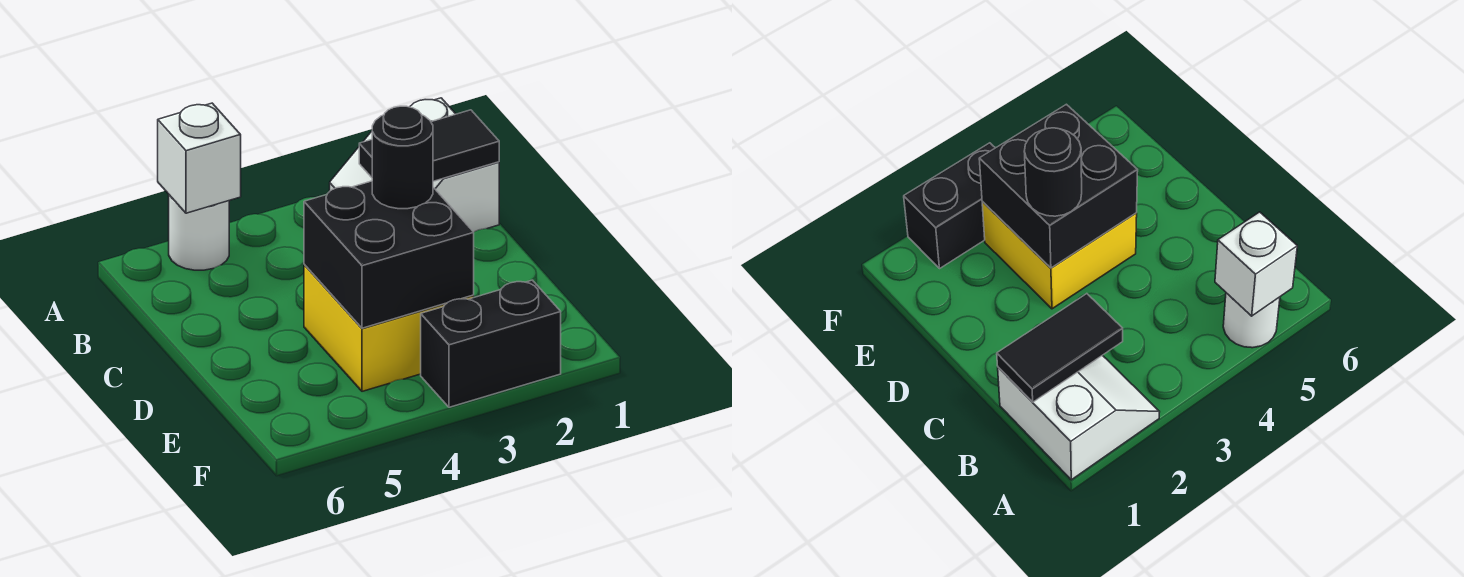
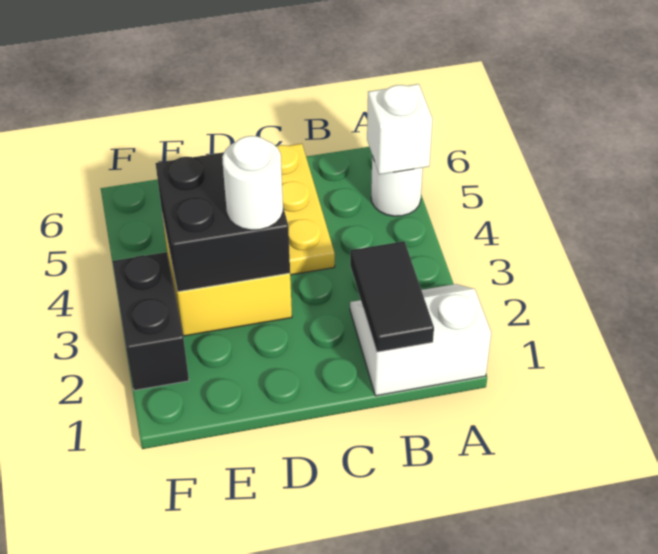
none -> yellow 1x3 plate [276,144,335,275]
black 1x1 round brick [372,106,433,209] -> white 1x1 round brick [222,136,283,230]

